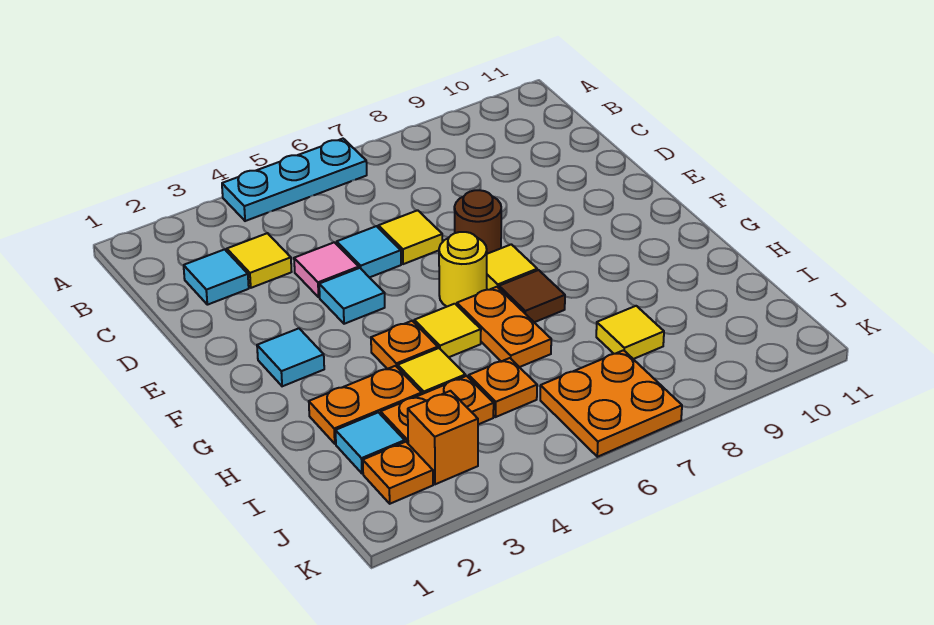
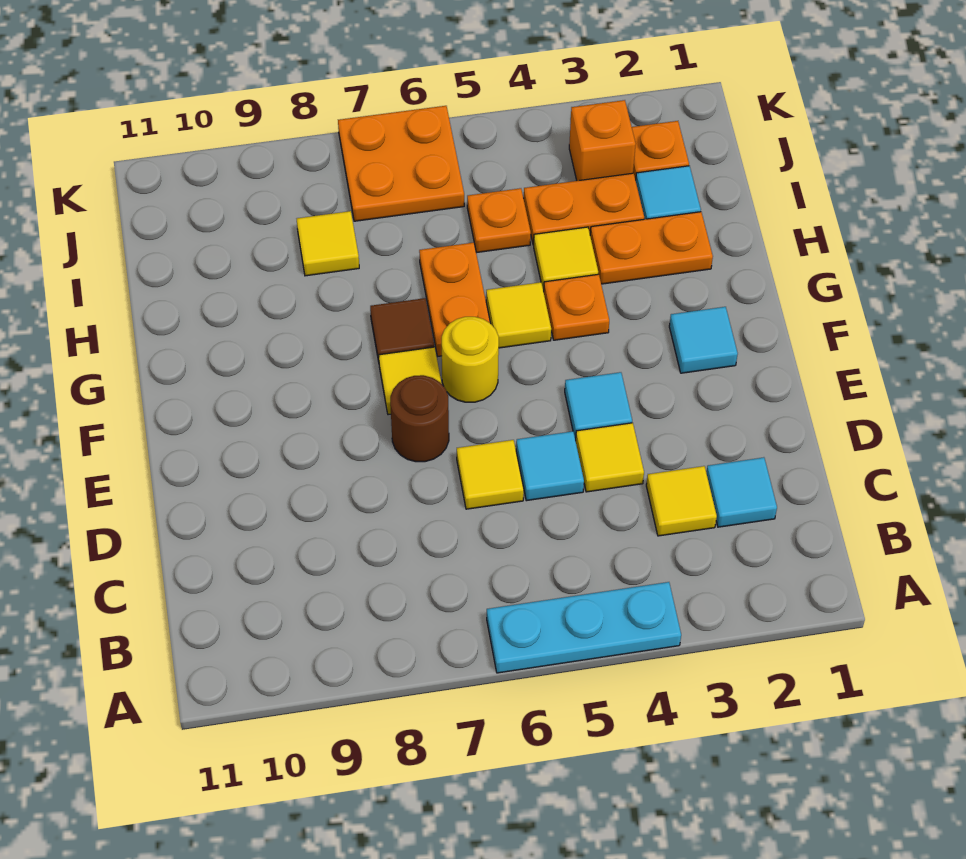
pink 1x1 tile [294,242,359,297] -> yellow 1x1 tile [575,423,644,492]

